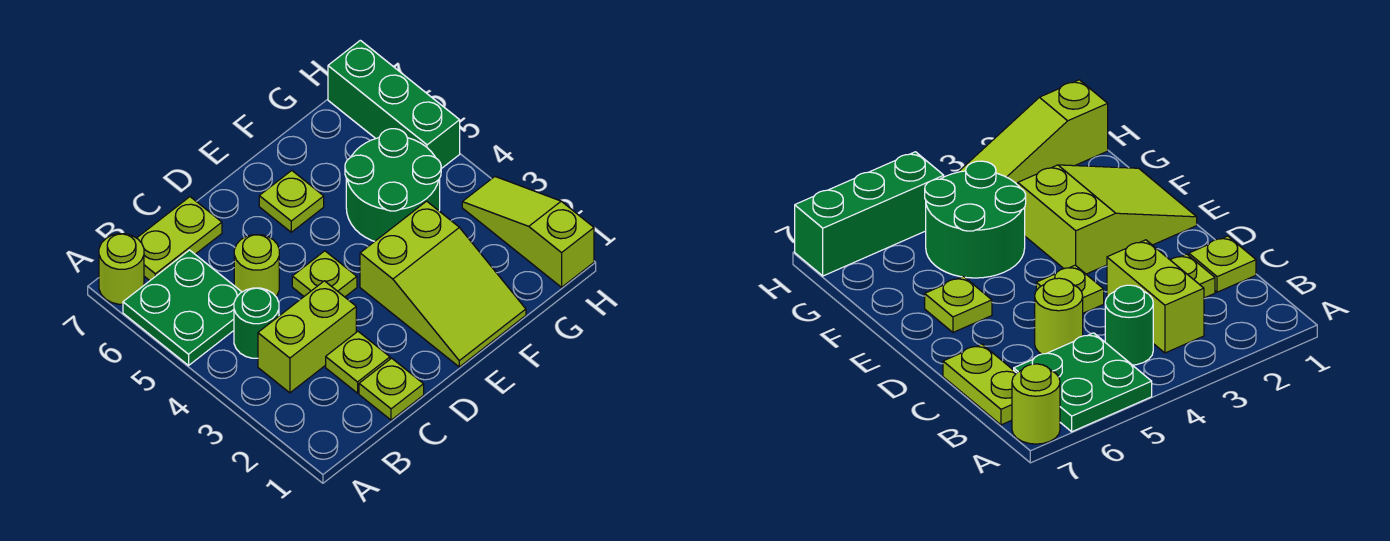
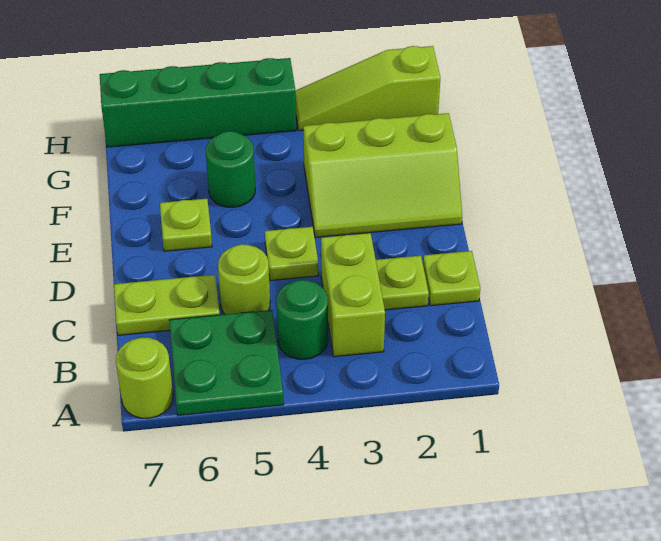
lime 1x2 plate [137,197,222,281] -> lime 1x2 plate turned to [114,275,220,335]
lime 2x3 slope [360,201,526,367] -> lime 2x3 slope turned to [303,113,462,238]
green 2x2 round brick [345,129,441,241] -> green 1x1 round brick [206,131,255,207]
green 1x3 brick [328,40,460,169] -> green 1x4 brick [100,58,296,147]

